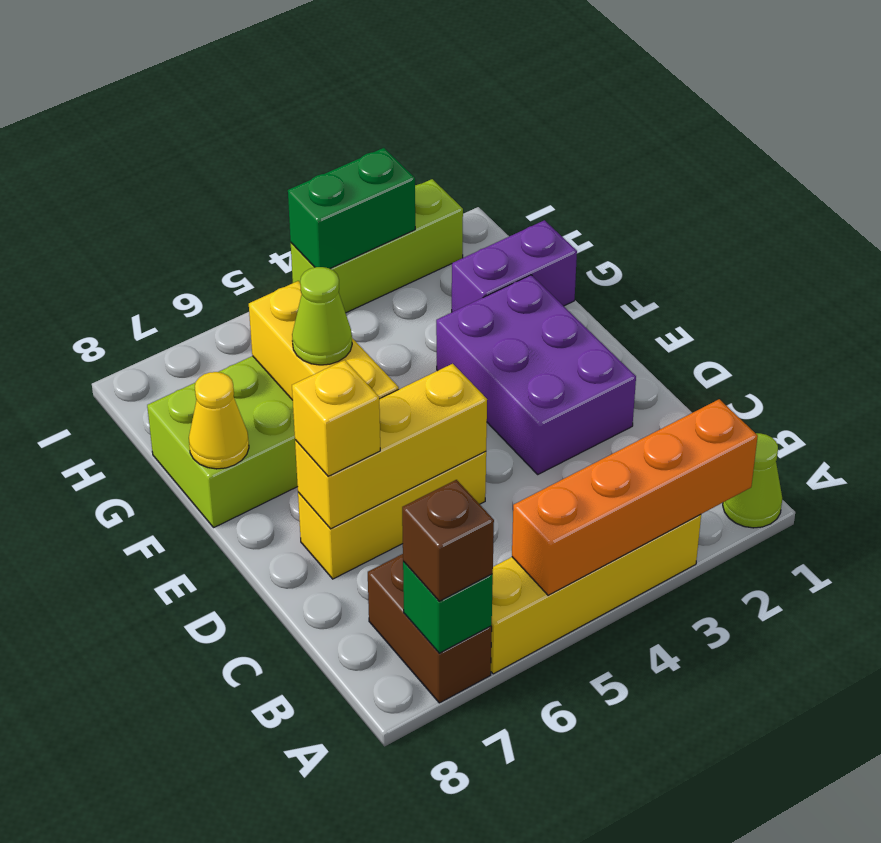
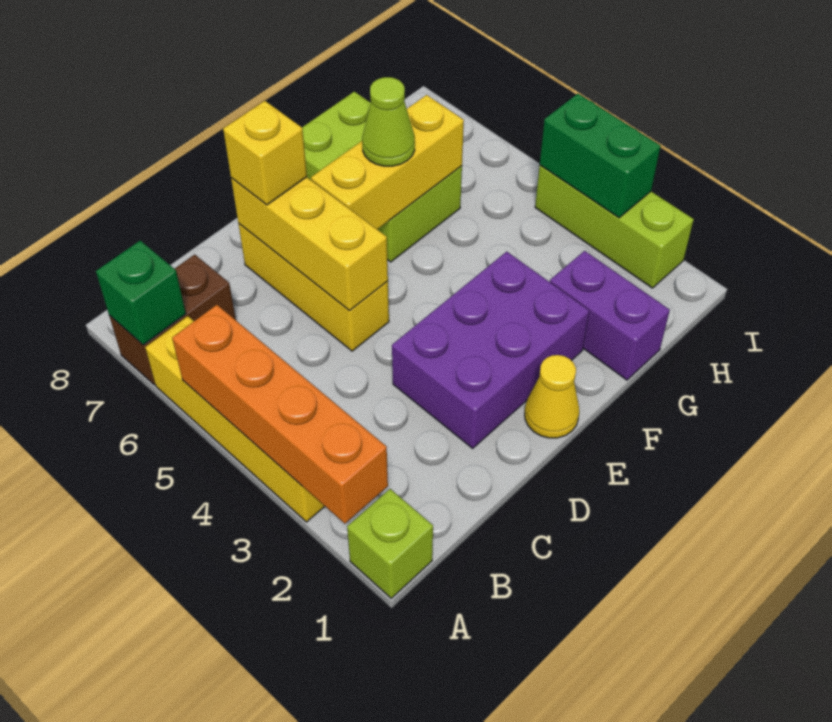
lime 1x1 cone [723,433,782,528] -> lime 1x1 brick [347,489,433,598]
brown 1x1 brick [402,480,494,601] -> none
yellow 1x1 cone [189,372,249,469] -> yellow 1x1 cone moved to [525,355,579,438]

